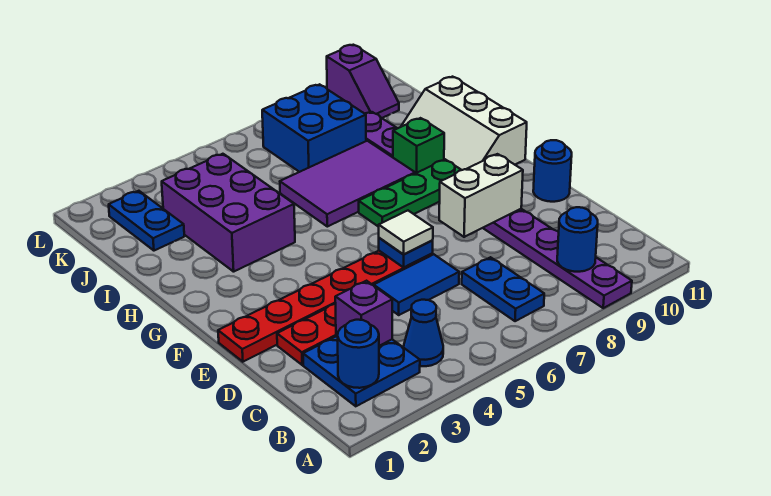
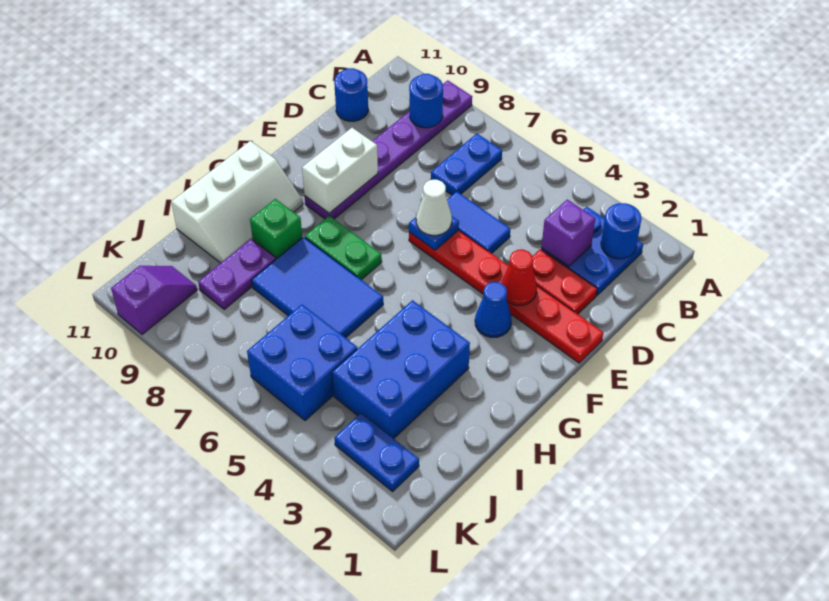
blue 1x1 cone [404,300,443,366] -> blue 1x1 cone moved to [475,282,512,337]
none -> red 1x1 cone [501,250,537,306]
white 1x1 tile [379,211,433,254] -> white 1x1 cone [416,180,452,235]
white 1x2 brick [439,154,523,237] -> white 1x2 brick turned to [302,128,378,213]
blue 1x1 round brick [533,140,572,202] -> blue 1x1 round brick moved to [334,68,368,121]
green 1x3 plate [359,159,461,227] -> green 1x2 plate [305,216,382,280]
purple 2x3 brick [162,154,295,272] -> blue 2x3 brick [332,300,470,439]
purple 2x3 tile [280,141,415,227] -> blue 2x3 tile [252,237,383,338]
blue 1x2 plate [109,191,184,251] -> blue 1x2 plate turned to [334,413,419,492]
blue 2x2 brick [262,84,366,172] -> blue 2x2 brick moved to [247,305,357,420]

